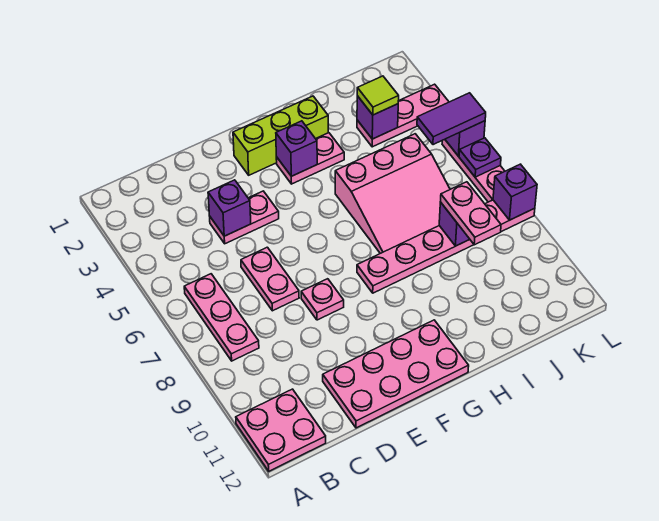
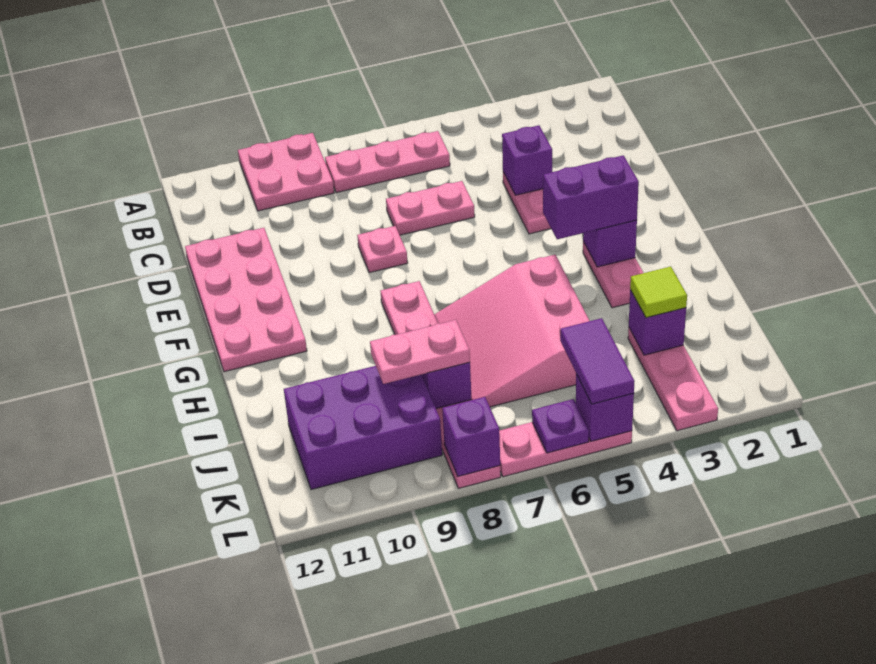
pink 2x2 plate [236,389,326,471] -> pink 2x2 plate moved to [238,133,334,211]
lime 1x3 brick [233,96,328,175] -> none
none -> purple 1x2 brick [543,155,639,239]
none -> purple 2x3 brick [284,366,442,490]

